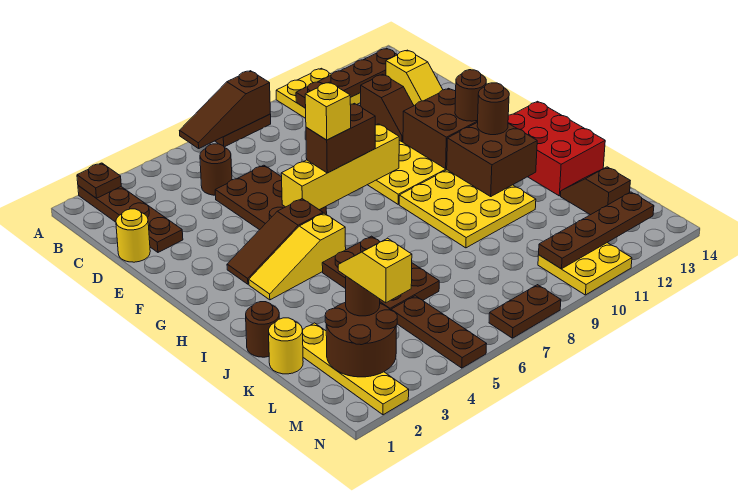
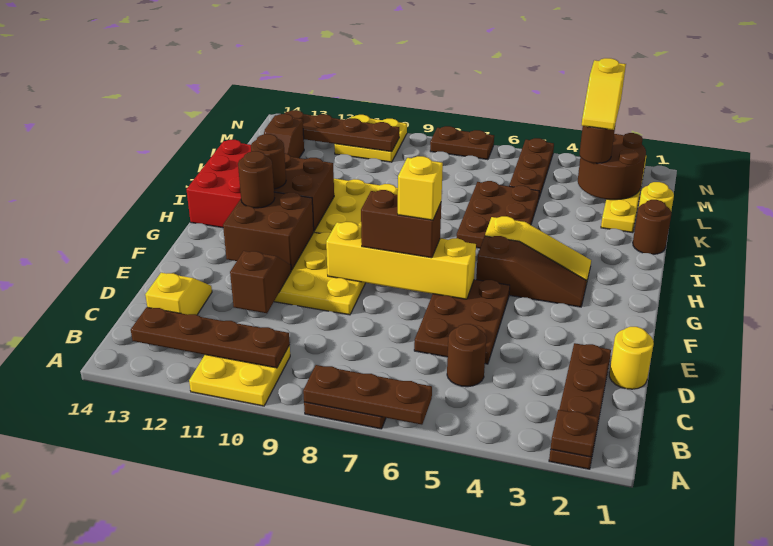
brown 1x3 slope [180,71,270,148] -> brown 1x3 plate [303,365,432,425]

